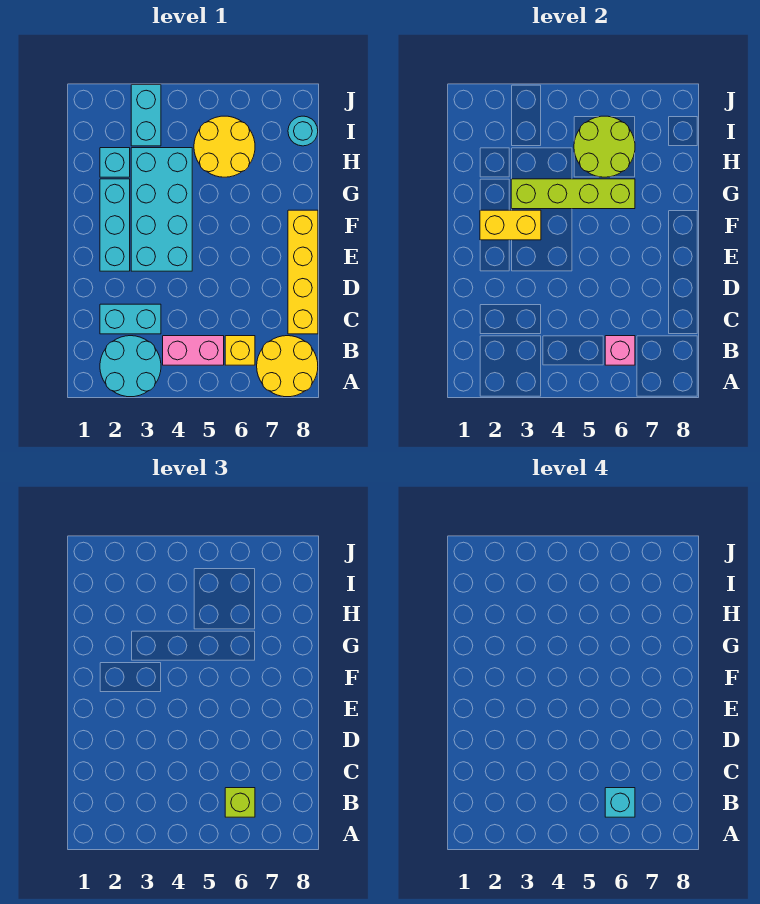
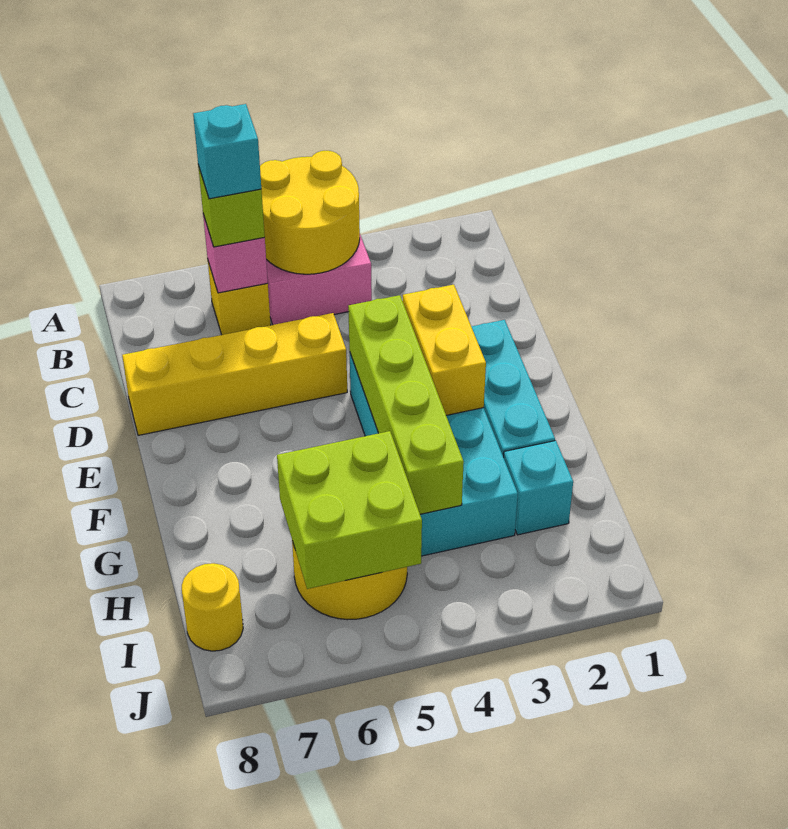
cyan 2x2 round brick [100,336,161,397] -> none
yellow 2x2 round brick [257,336,318,397] -> yellow 2x2 round brick moved to [260,151,360,274]
cyan 1x2 brick [100,304,161,334] -> none
yellow 1x4 brick [288,210,318,334] -> yellow 1x4 brick turned to [122,313,347,436]
yellow 1x2 brick [480,210,541,240] -> yellow 1x2 brick turned to [403,285,486,415]
lime 1x4 brick [511,179,635,209] -> lime 1x4 brick turned to [348,295,464,514]
lime 2x2 round brick [574,116,635,177] -> lime 2x2 brick [277,431,422,589]
cyan 1x2 brick [131,85,161,146] -> none
cyan 1x1 round brick [288,116,318,146] -> yellow 1x1 round brick [182,563,243,651]

